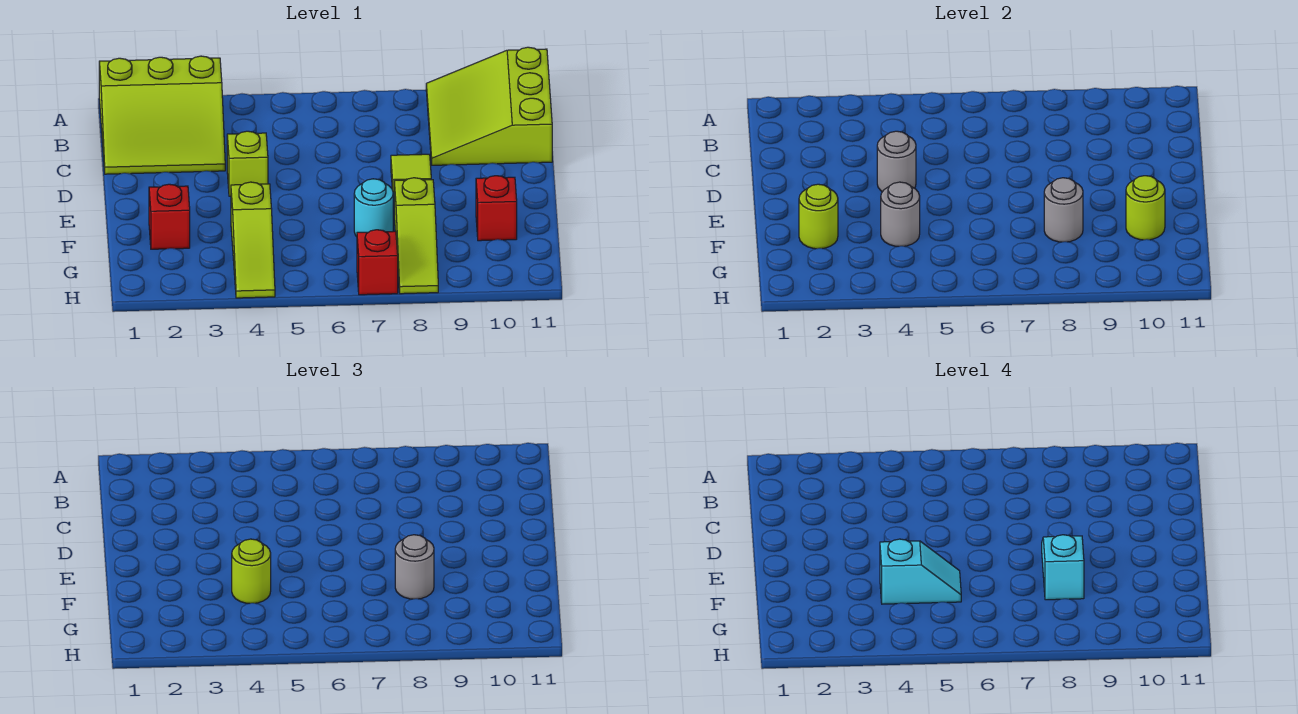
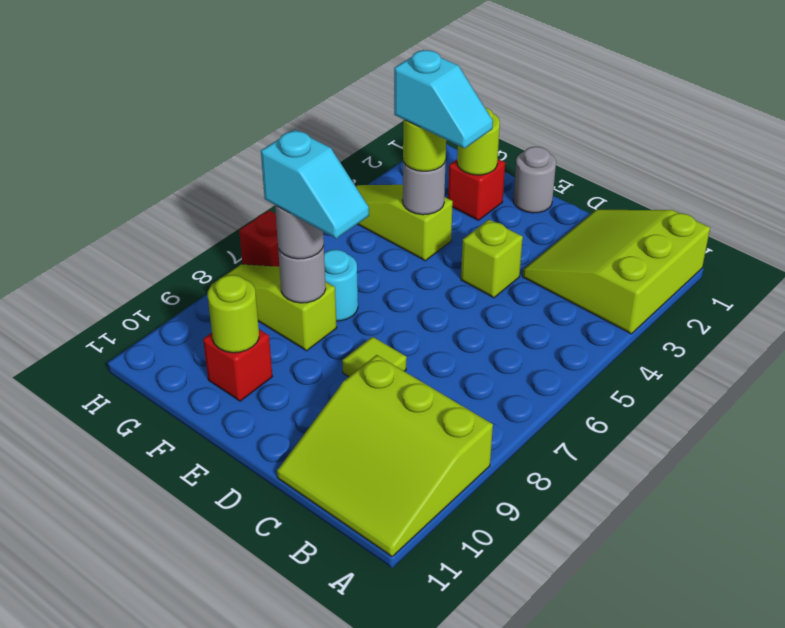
lime 3x3 slope [426,47,552,165] -> lime 3x3 slope turned to [277,355,493,557]
grey 1x1 round brick [877,131,916,192] -> grey 1x1 round brick moved to [513,147,556,213]
cyan 1x2 slope [880,539,961,604] -> cyan 1x2 slope turned to [394,50,493,148]

